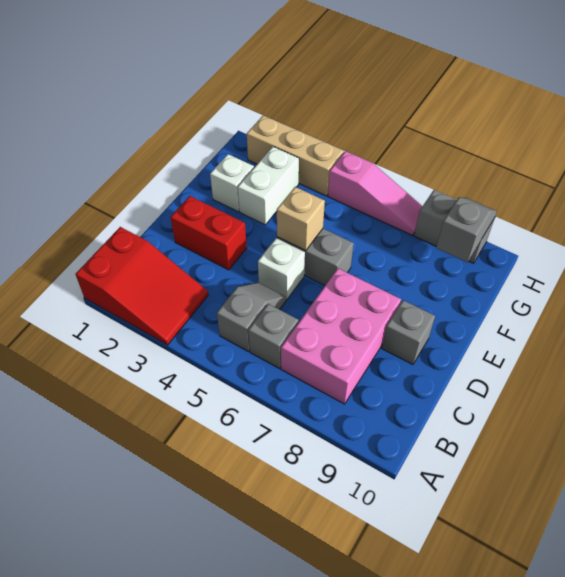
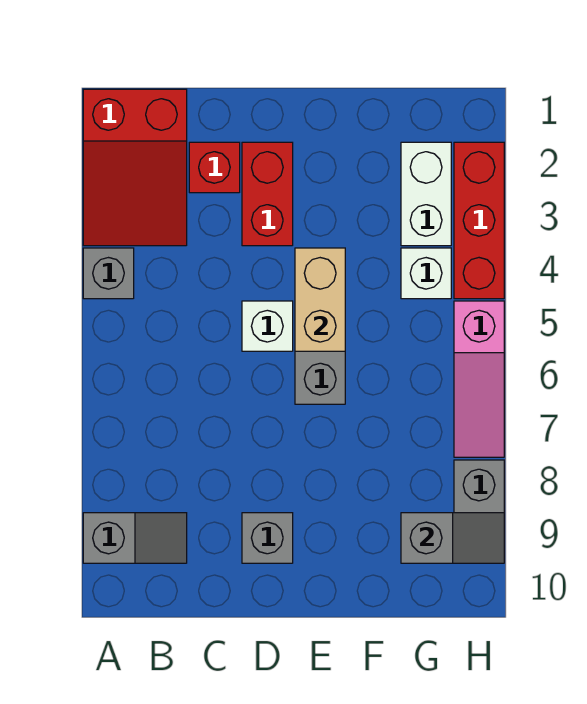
grey 1x2 slope [217,282,286,351] -> grey 1x2 slope moved to [83,513,187,563]
grey 1x1 brick [248,304,299,368] -> grey 1x1 brick moved to [83,248,134,299]
pink 2x3 brick [281,268,401,404] -> none
none -> red 1x1 brick [189,142,240,193]
tan 1x1 brick [277,187,325,251] -> tan 1x2 brick [295,248,345,351]
white 1x1 brick [210,154,254,212] -> white 1x1 brick moved to [401,248,451,299]
white 1x2 brick [238,147,299,225] -> white 1x2 brick turned to [401,142,451,246]
tan 1x3 brick [247,116,344,196] -> red 1x3 brick [454,142,504,299]

